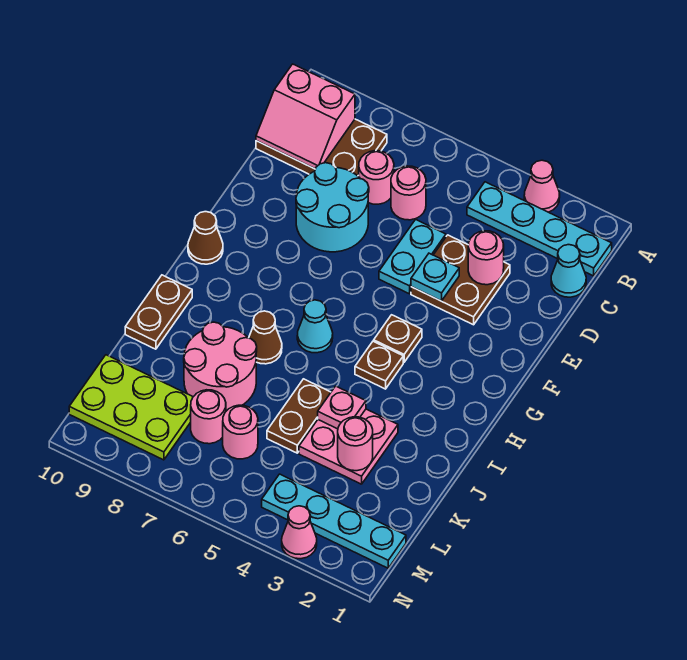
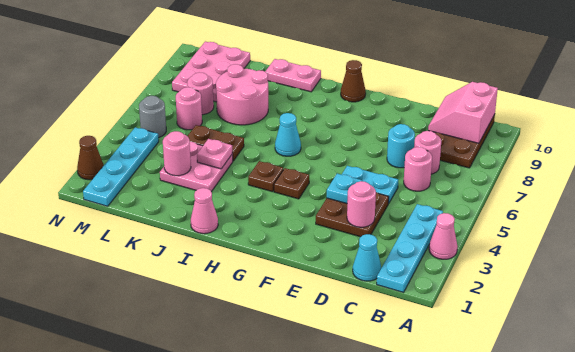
cyan 2x2 round brick [296,163,369,252] -> cyan 1x1 round brick [387,124,415,168]
brown 1x1 cone [249,311,282,364] -> brown 1x1 cone moved to [77,136,104,180]
brown 1x2 plate [125,275,192,349] -> pink 1x2 plate [265,59,321,92]
lime 2x3 plate [69,355,193,460] -> pink 2x3 plate [172,42,250,102]
none -> grey 1x1 round brick [139,96,166,138]
pink 1x1 cone [282,506,317,559] -> pink 1x1 cone moved to [191,188,218,234]

